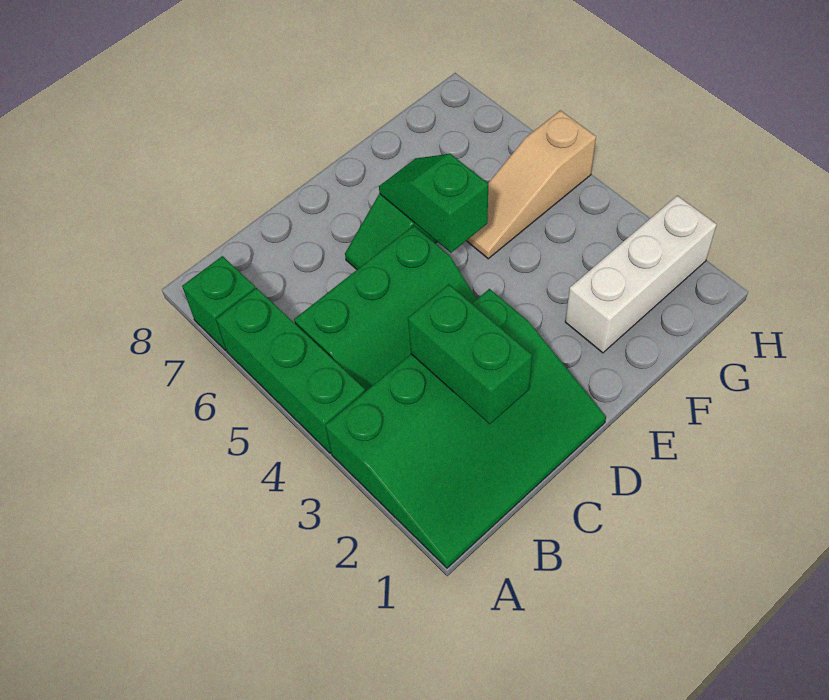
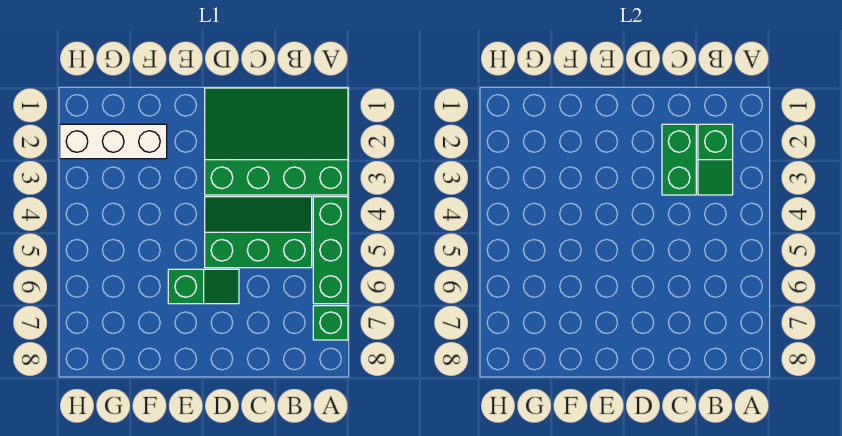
green 1x2 slope [379,154,488,253] -> green 1x2 slope moved to [698,124,733,195]
tan 1x3 slope [466,110,596,259] -> none

